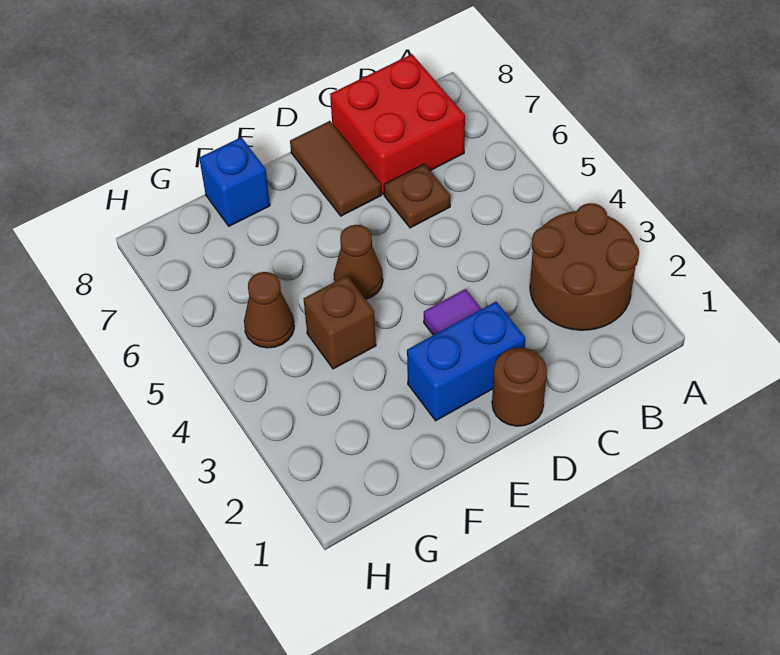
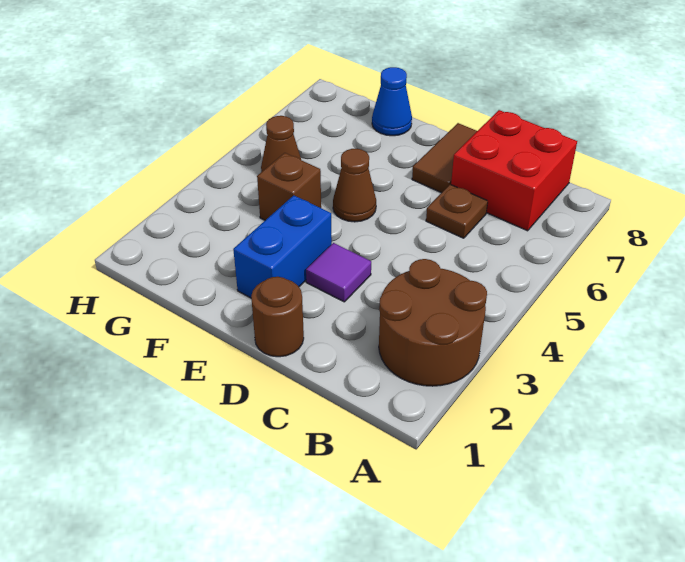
blue 1x2 brick [407,302,525,421] -> blue 1x2 brick turned to [233,195,332,298]
blue 1x1 brick [199,137,270,226] -> blue 1x1 cone [372,67,412,136]

